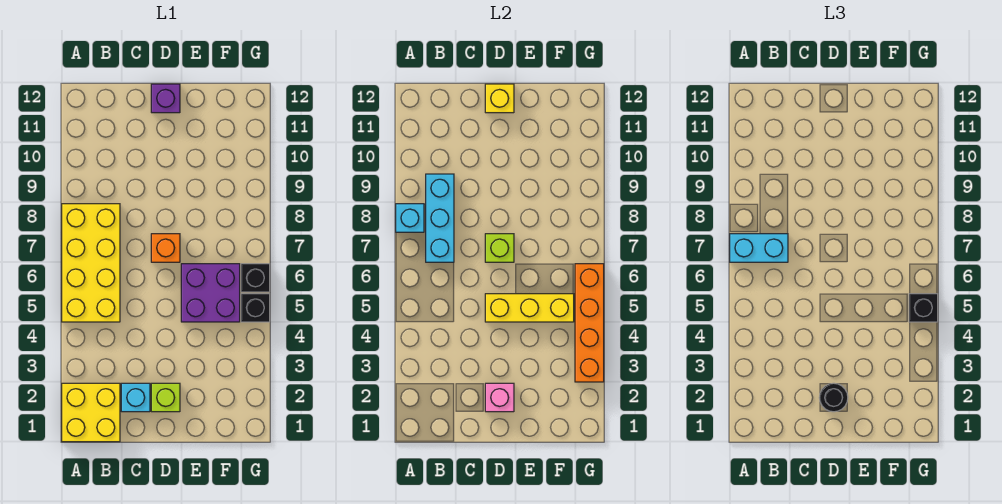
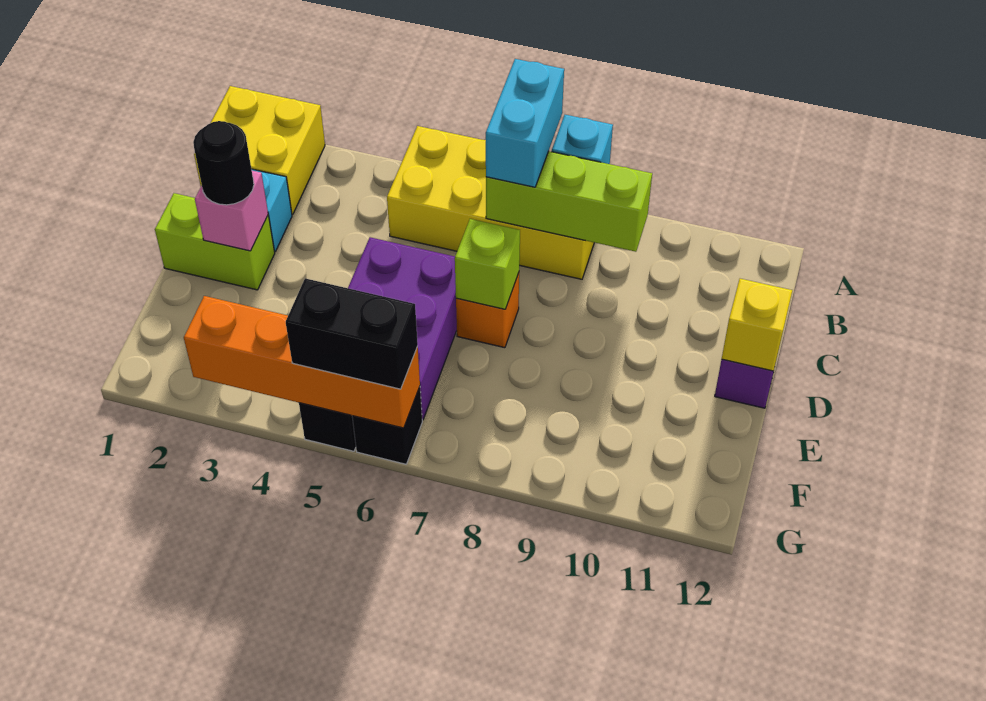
cyan 1x3 brick [426,174,454,262] -> lime 1x3 brick [486,151,652,252]
lime 1x1 brick [151,383,180,412] -> lime 1x2 brick [155,193,275,290]
yellow 1x3 brick [485,294,574,322] -> none
purple 2x2 brick [181,264,240,322] -> purple 2x3 brick [348,237,457,420]
black 1x1 brick [909,294,938,322] -> black 1x2 brick [286,278,418,389]

